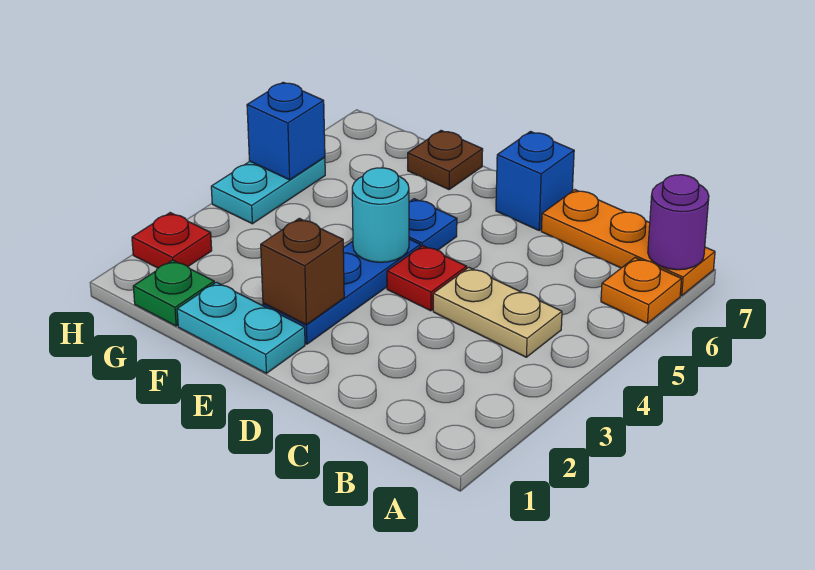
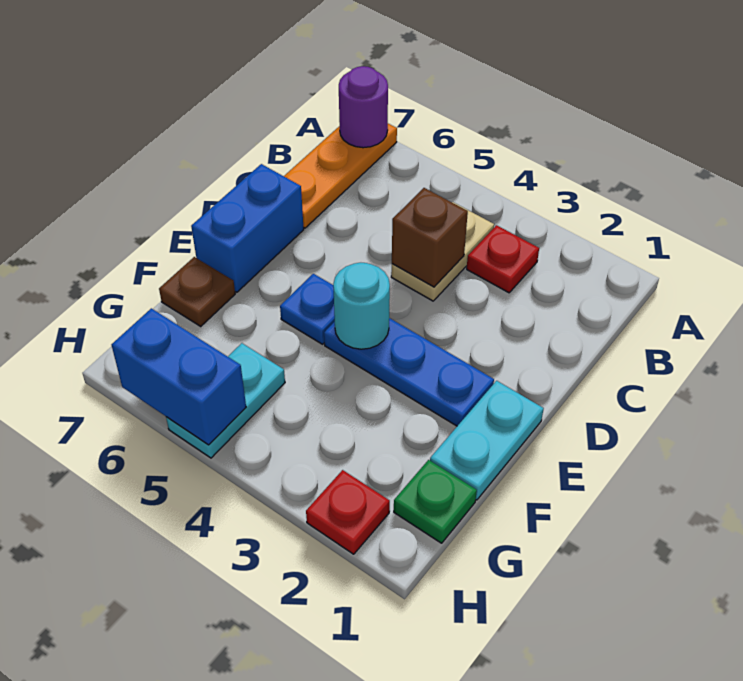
orange 1x1 plate [601,258,681,323] -> none
red 1x1 plate [387,245,467,311] -> red 1x1 plate moved to [467,225,539,293]
blue 1x1 brick [496,132,574,230] -> blue 1x2 brick [191,164,304,292]
brown 1x1 brick [261,218,344,325] -> brown 1x1 brick moved to [392,188,468,287]
cyan 1x2 plate [211,157,325,224] -> cyan 1x2 plate turned to [166,343,285,458]
blue 1x1 brick [247,82,325,180] -> blue 1x2 brick [111,308,246,445]

